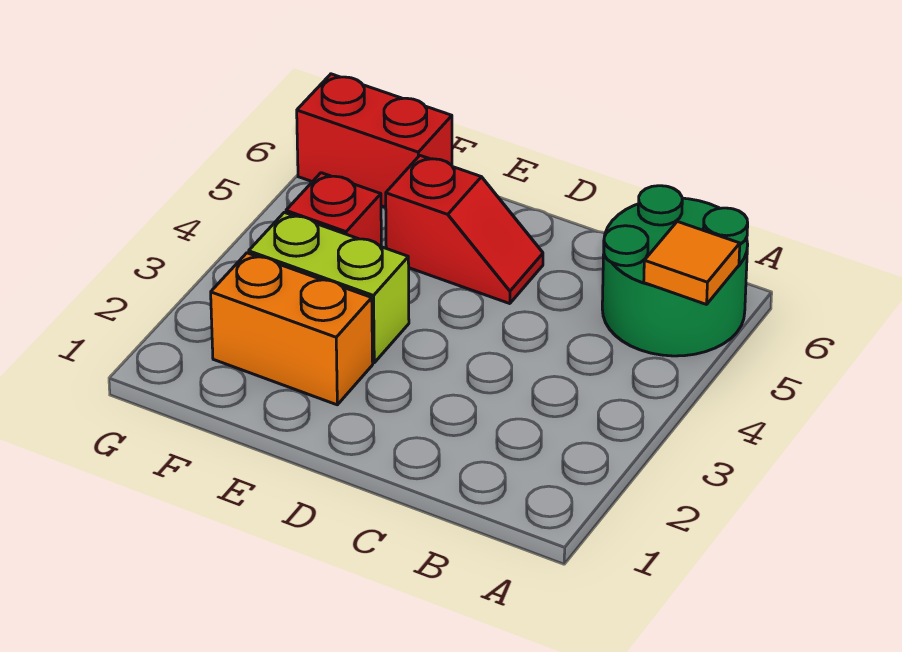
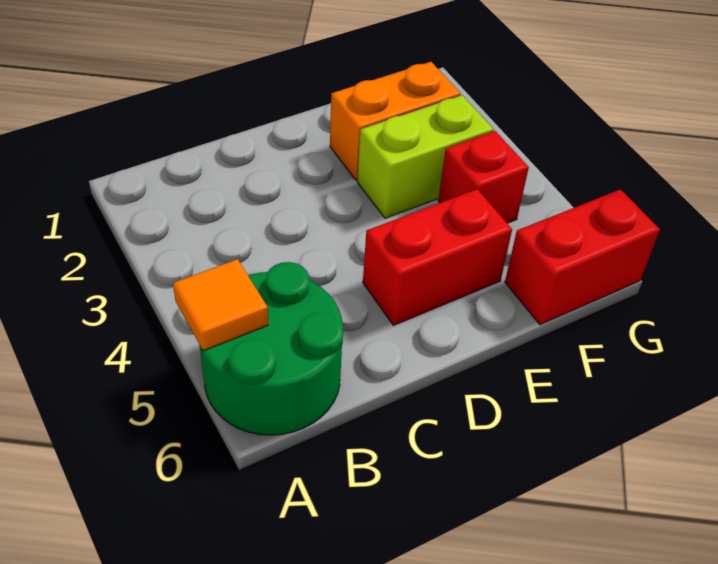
red 1x2 slope [386,156,543,304] -> red 1x2 brick [363,189,512,325]

